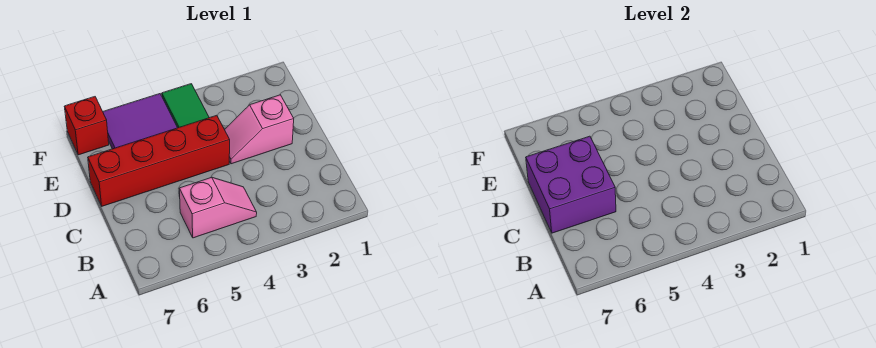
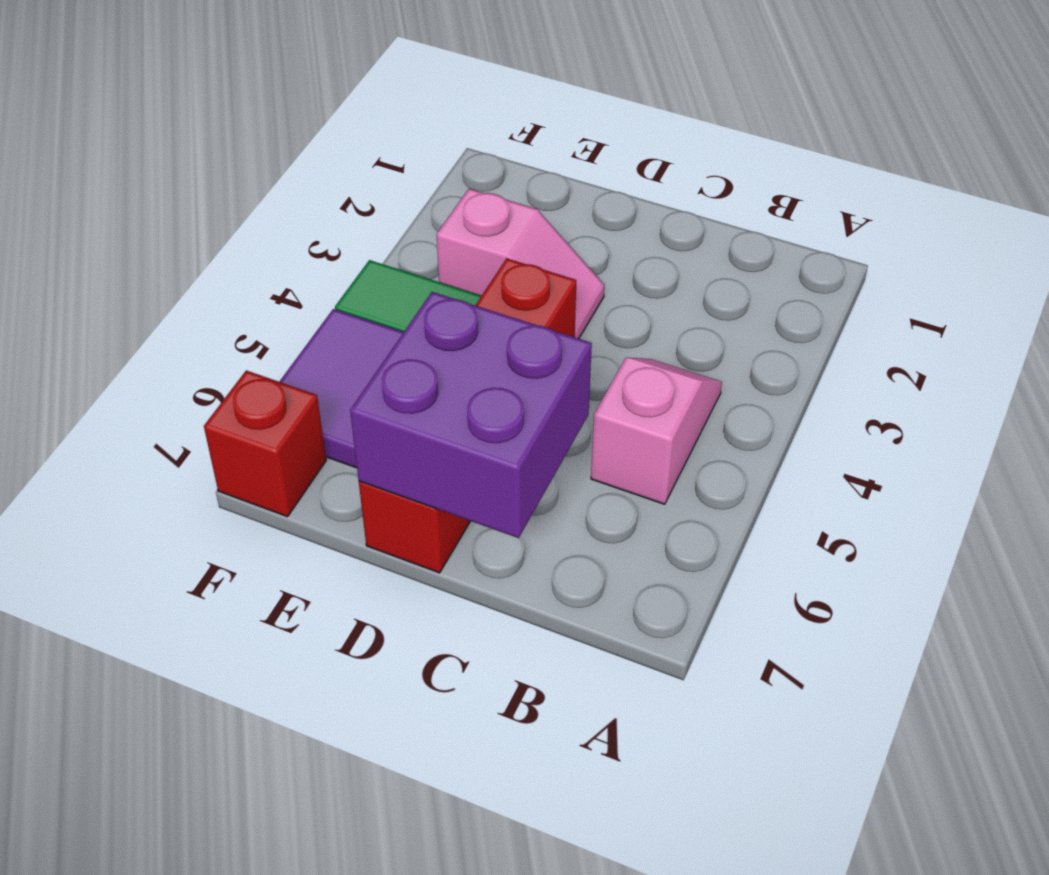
pink 1x2 slope [224,95,294,164] -> pink 1x2 slope turned to [437,189,604,339]

